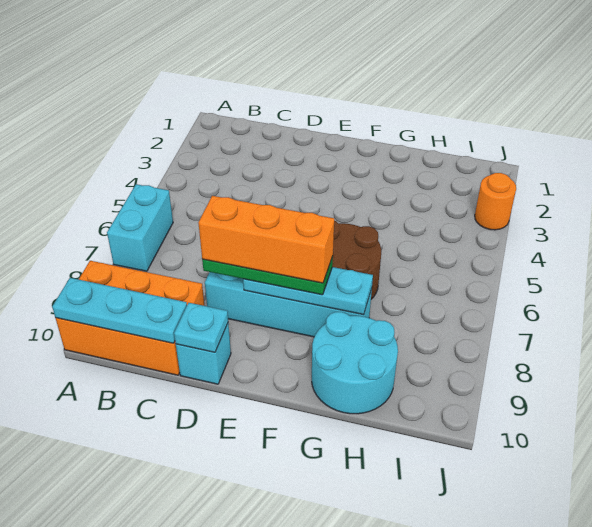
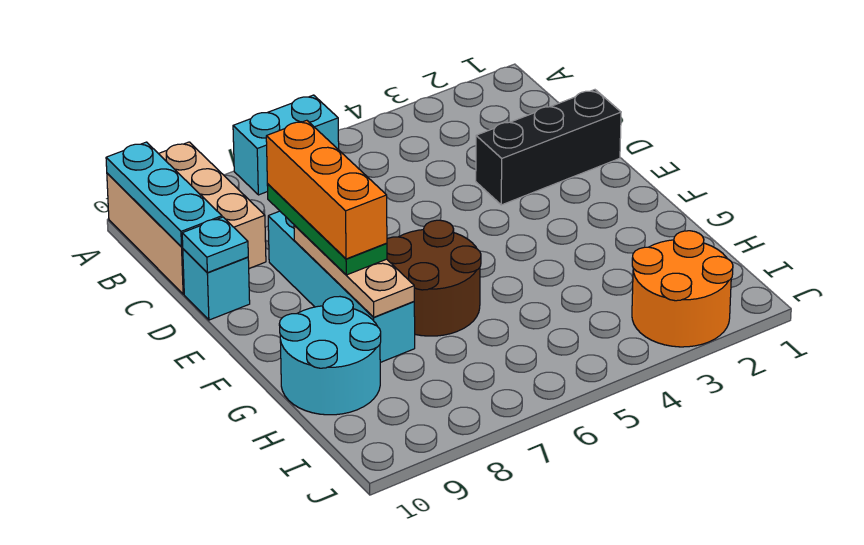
orange 2x3 brick [56,261,205,375] -> tan 2x3 brick [107,142,266,294]
none -> black 1x3 brick [476,90,621,205]
cyan 1x3 plate [243,267,373,315] -> tan 1x3 plate [294,225,414,317]
orange 1x1 round brick [475,173,516,230] -> orange 2x2 round brick [632,231,733,347]

